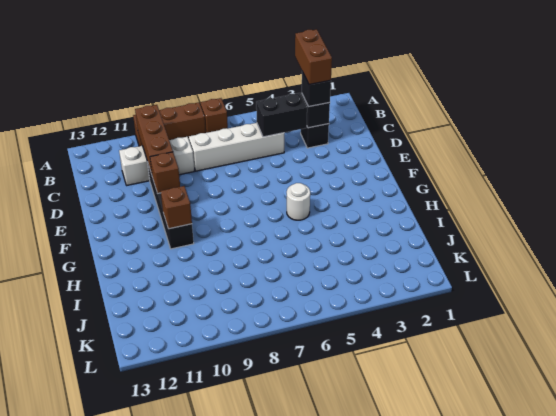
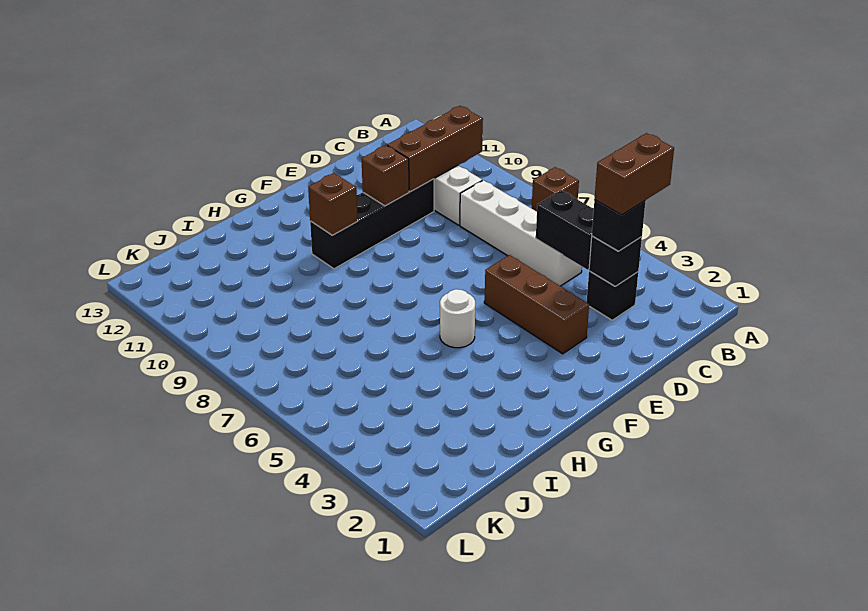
brown 1x3 brick [133,102,206,146] -> brown 1x3 brick moved to [484,255,589,354]

